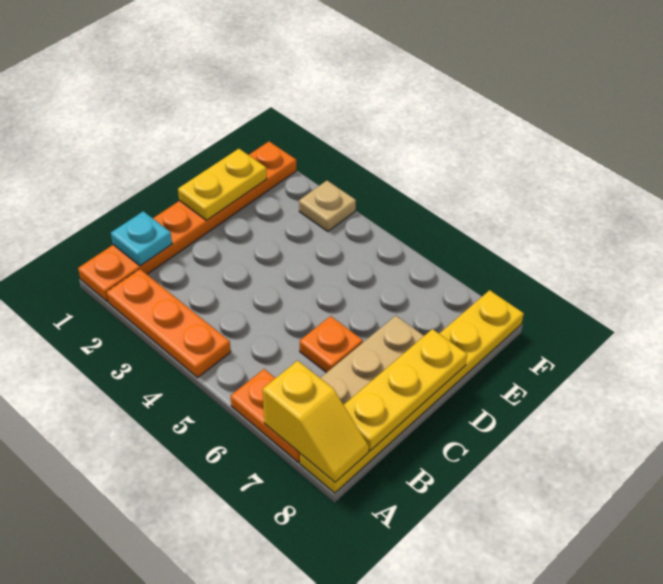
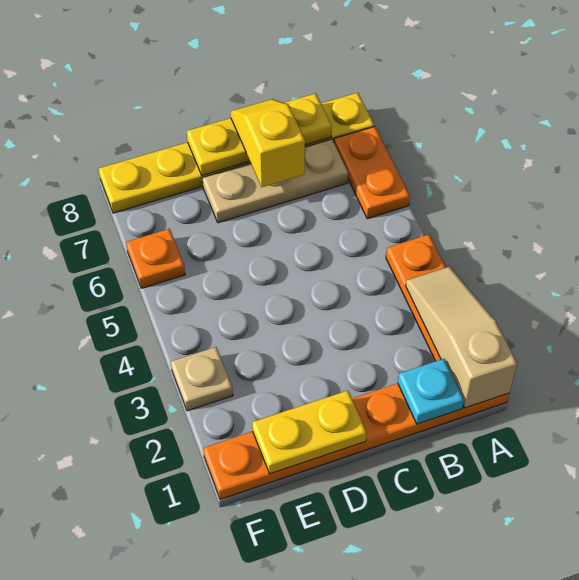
none -> tan 1x3 slope [406,267,517,408]
yellow 1x2 slope [263,361,369,482] -> yellow 1x2 slope moved to [231,99,305,187]
orange 1x1 plate [300,316,363,373] -> orange 1x1 plate moved to [126,229,185,288]

